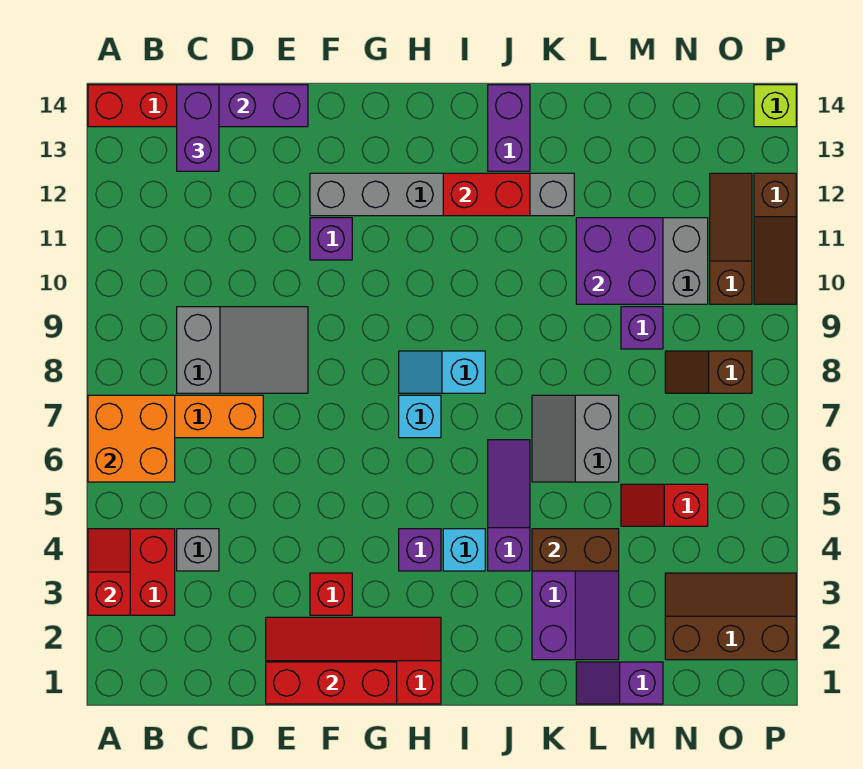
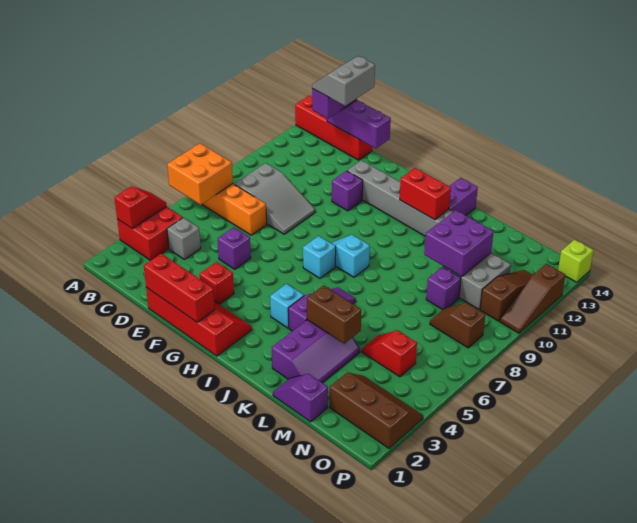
purple 1x1 brick [399,529,441,571] -> purple 1x1 brick moved to [218,227,251,269]
grey 2x2 slope [532,395,619,482] -> grey 2x2 slope moved to [312,56,375,106]

